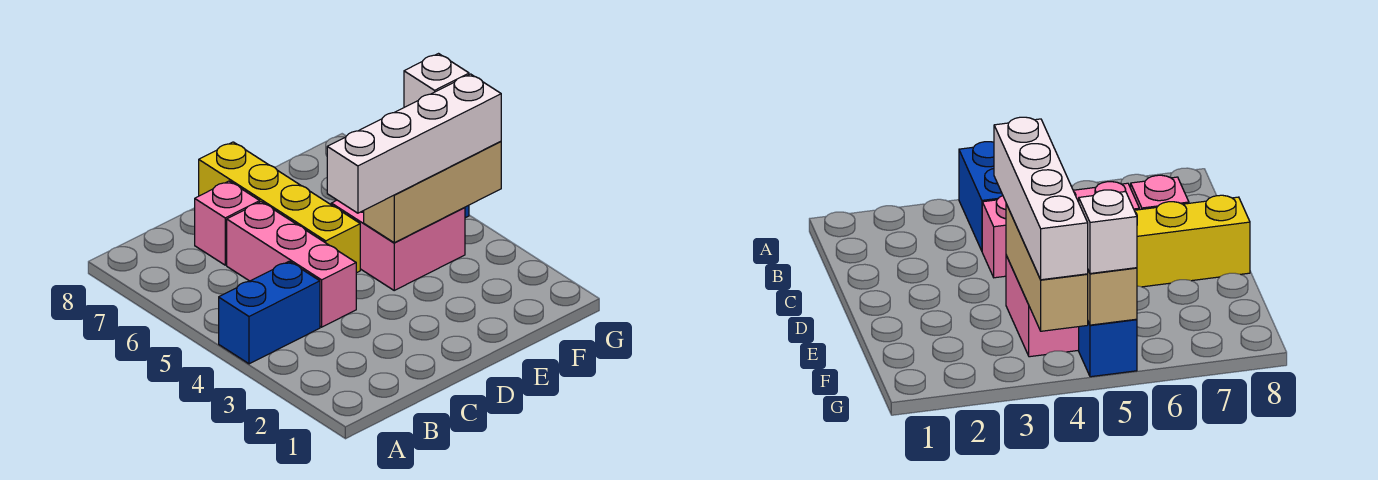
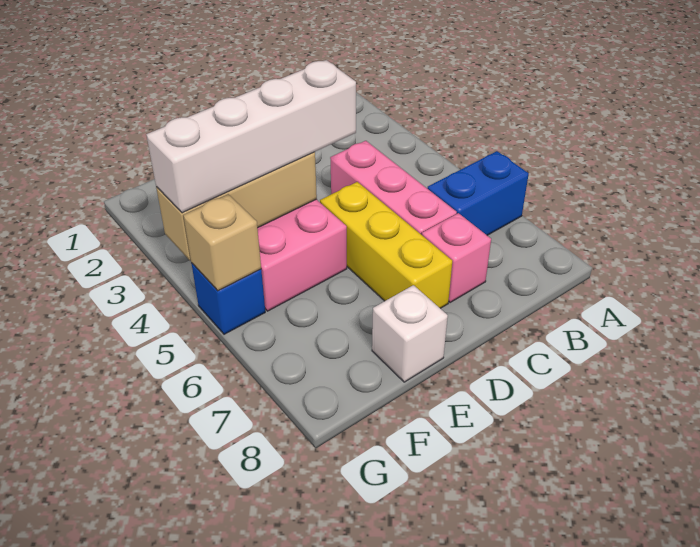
blue 1x2 brick [219,261,320,364] -> blue 1x2 brick moved to [427,151,529,235]
yellow 1x4 brick [199,142,360,273] -> yellow 1x3 brick [320,182,452,308]
white 1x1 brick [404,54,469,107] -> white 1x1 brick moved to [372,285,448,382]

